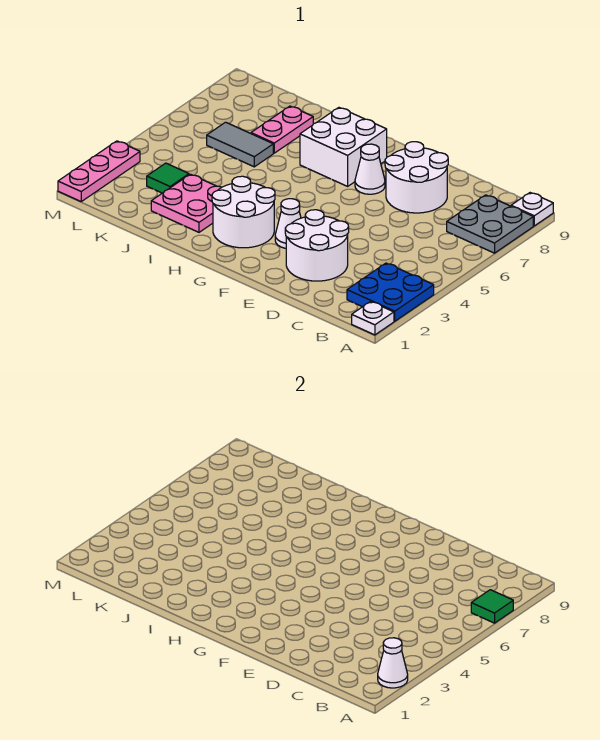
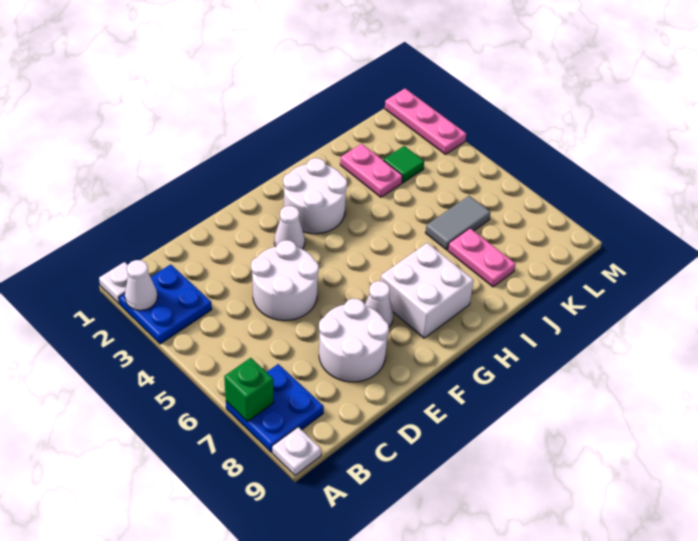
grey 2x2 plate [447,195,533,253] -> blue 2x2 plate [226,364,324,452]
green 1x1 tile [471,590,513,623] -> green 1x1 brick [224,358,274,422]
white 2x2 round brick [285,210,349,281] -> white 2x2 round brick moved to [251,240,319,321]
pink 2x2 plate [151,174,222,232] -> pink 1x2 plate [340,144,403,197]

